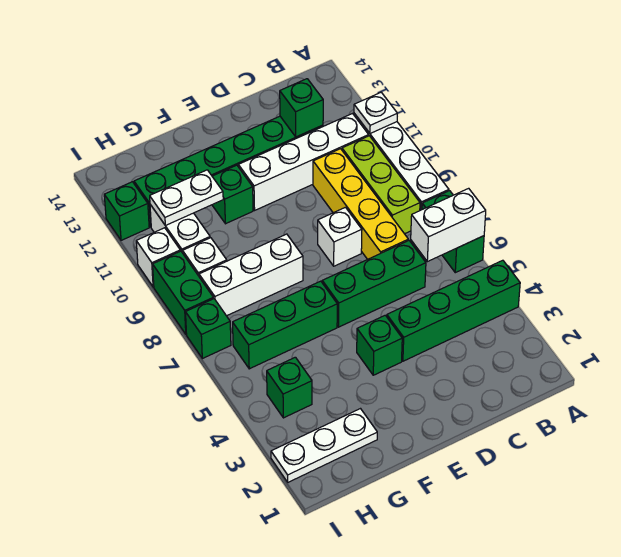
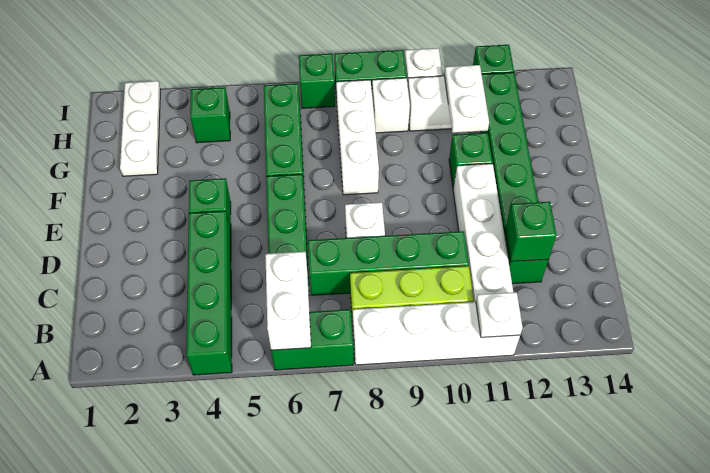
yellow 1x4 brick [313,149,408,259] -> green 1x4 brick [308,231,469,295]

